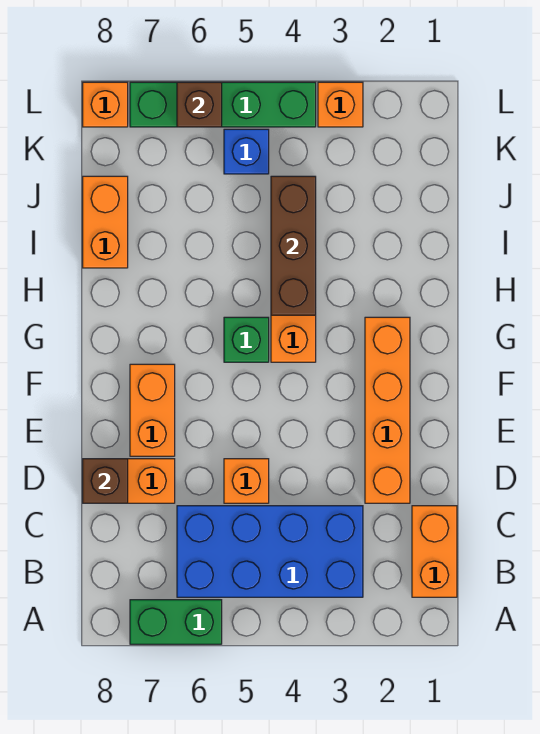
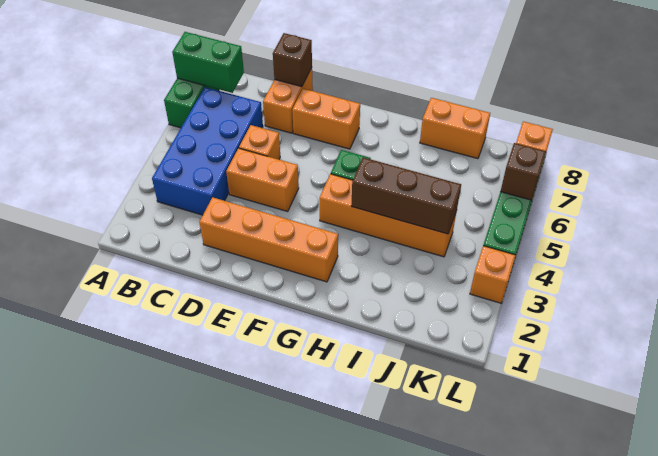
none -> green 1x2 brick [172,32,244,93]
orange 1x2 brick [412,506,457,597] -> orange 1x2 brick moved to [226,148,299,212]
blue 1x1 brick [224,129,269,174] -> none

